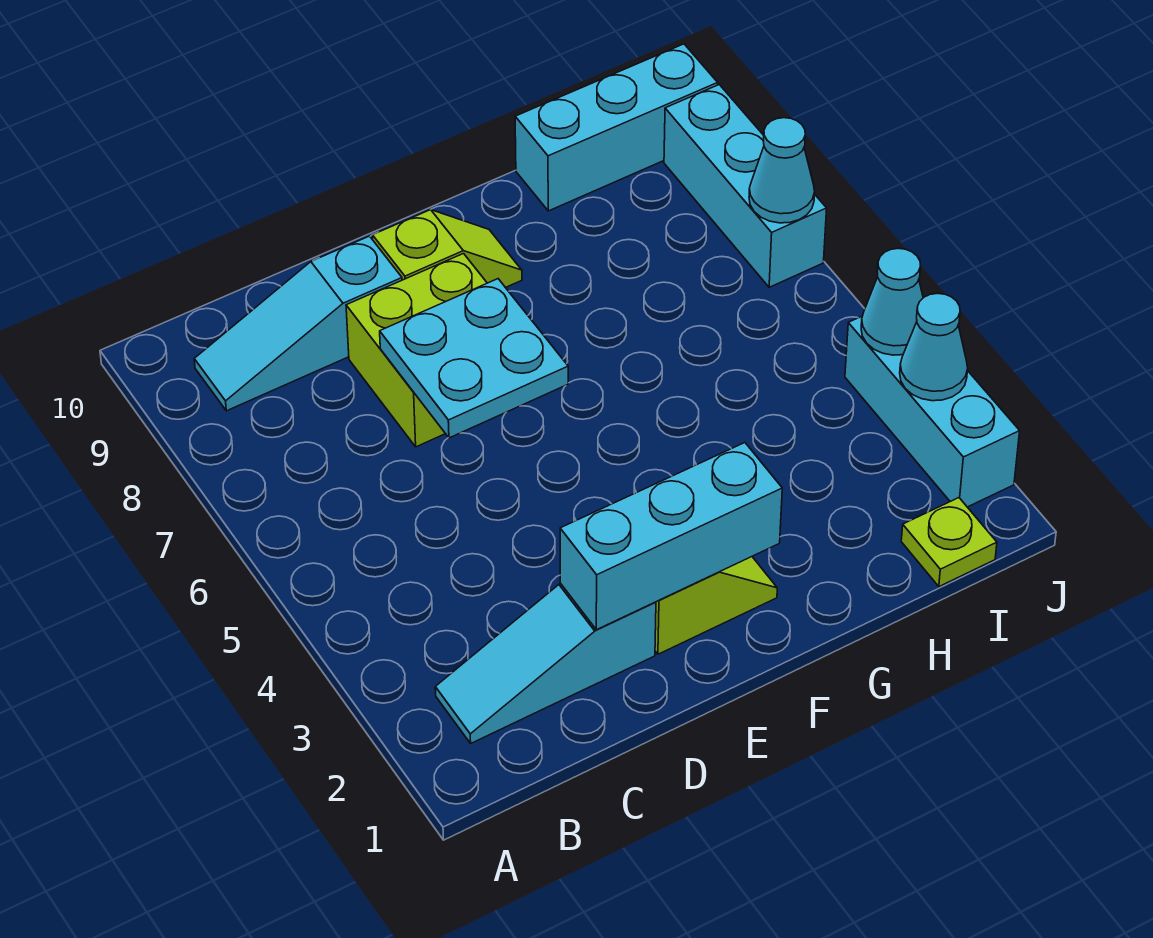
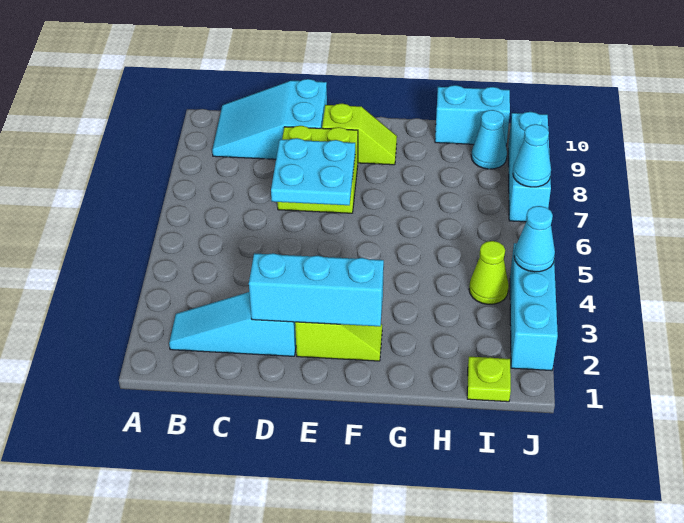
cyan 1x3 slope [194,236,402,411] -> cyan 2x3 slope [212,79,327,159]
cyan 1x3 brick [515,44,718,211] -> cyan 1x2 brick [435,85,510,146]
none -> lime 1x1 cone [469,241,509,304]
cyan 1x1 cone [900,293,968,401] -> cyan 1x1 cone moved to [471,110,507,169]

